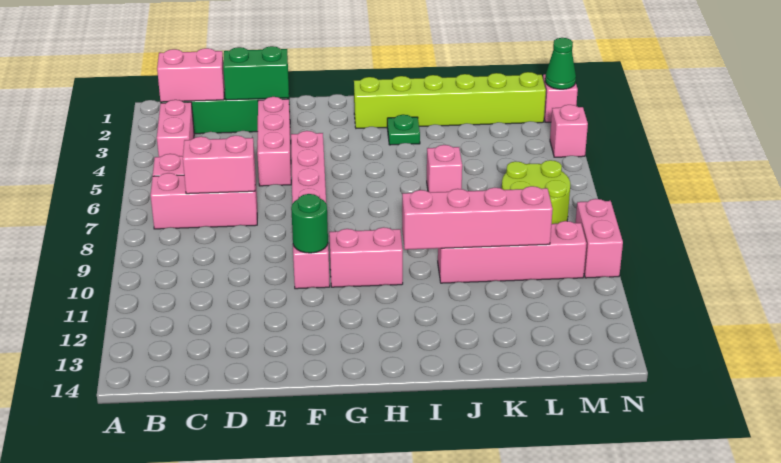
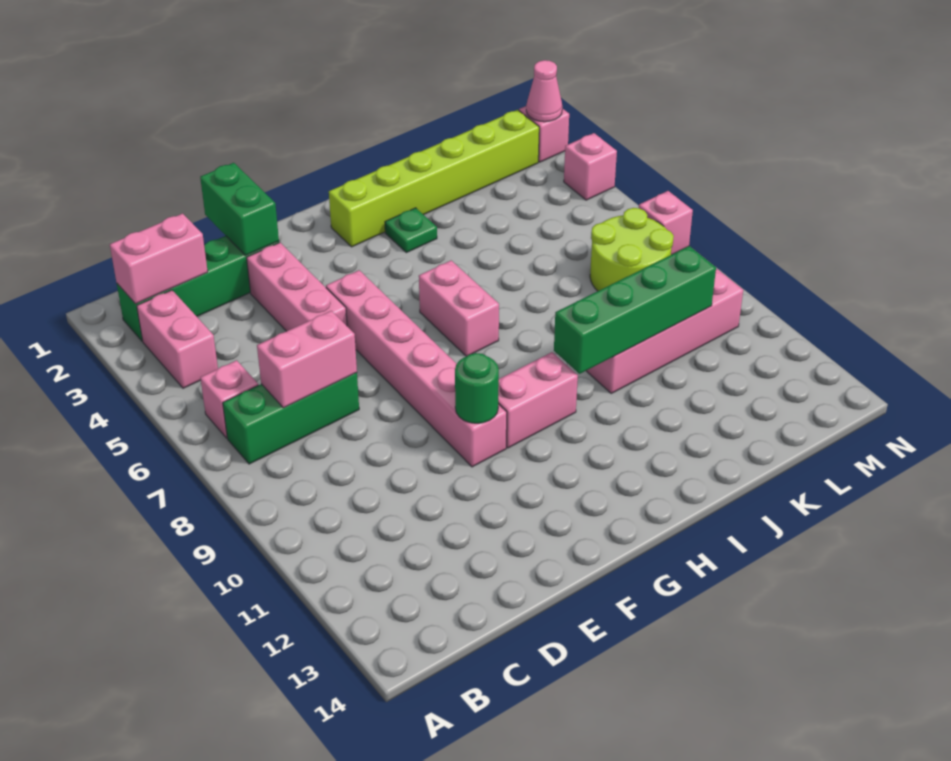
pink 1x3 brick [151,173,257,229] -> green 1x3 brick [223,373,359,464]
green 1x2 brick [223,46,289,100] -> green 1x2 brick turned to [200,163,279,256]
pink 1x4 brick [402,186,553,250] -> green 1x4 brick [554,246,716,374]
pink 1x1 brick [427,145,462,192] -> pink 1x1 brick moved to [639,191,693,255]
green 1x1 cone [545,38,576,89] -> pink 1x1 cone [526,60,562,122]
pink 1x2 brick [576,199,623,278] -> pink 1x2 brick moved to [419,261,499,357]

